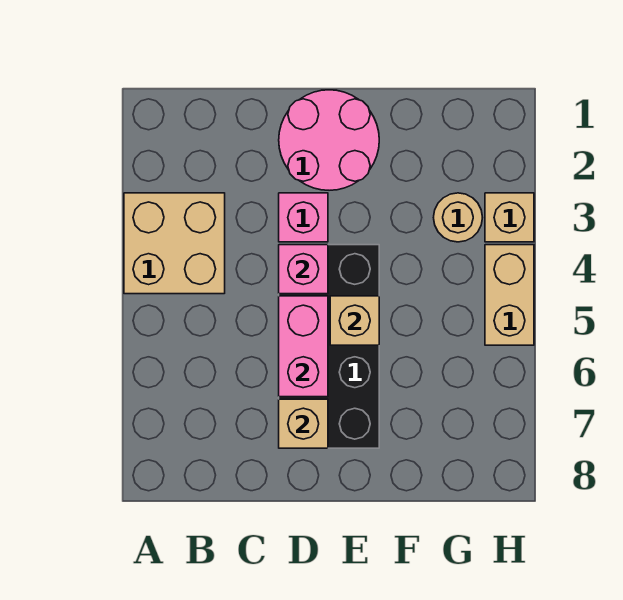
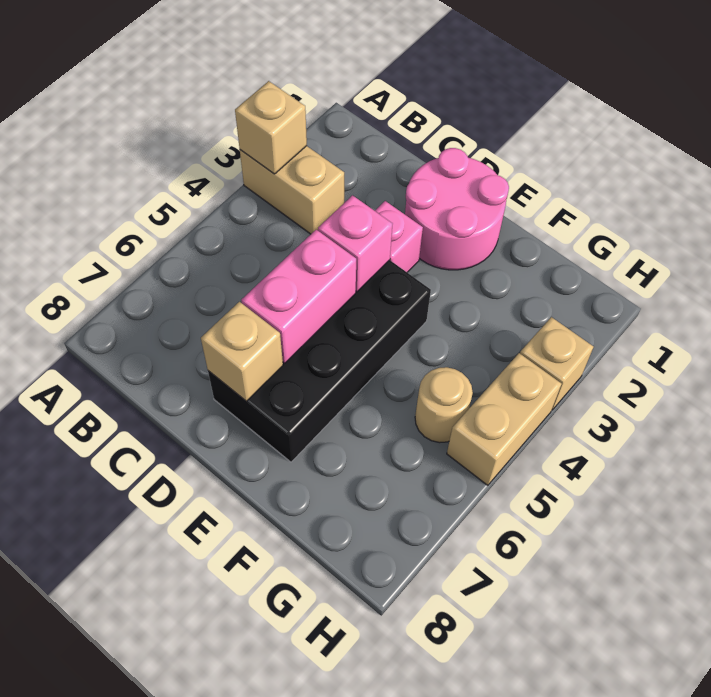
tan 2x2 brick [124,193,225,294] -> tan 1x2 brick [240,146,344,234]
tan 1x1 brick [330,296,379,345] -> tan 1x1 brick moved to [235,81,307,174]
tan 1x1 round brick [434,193,483,242] -> tan 1x1 round brick moved to [415,367,473,443]

